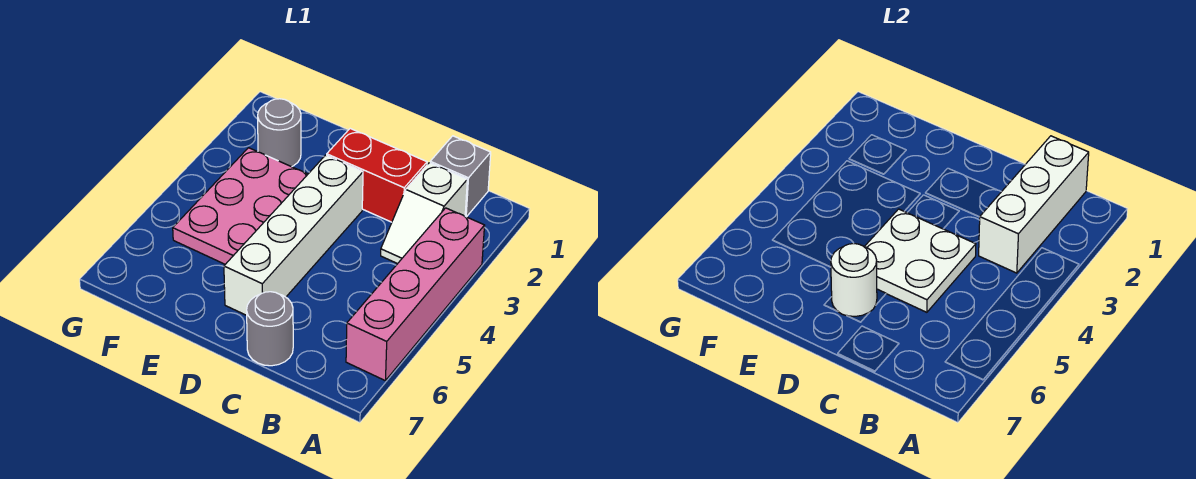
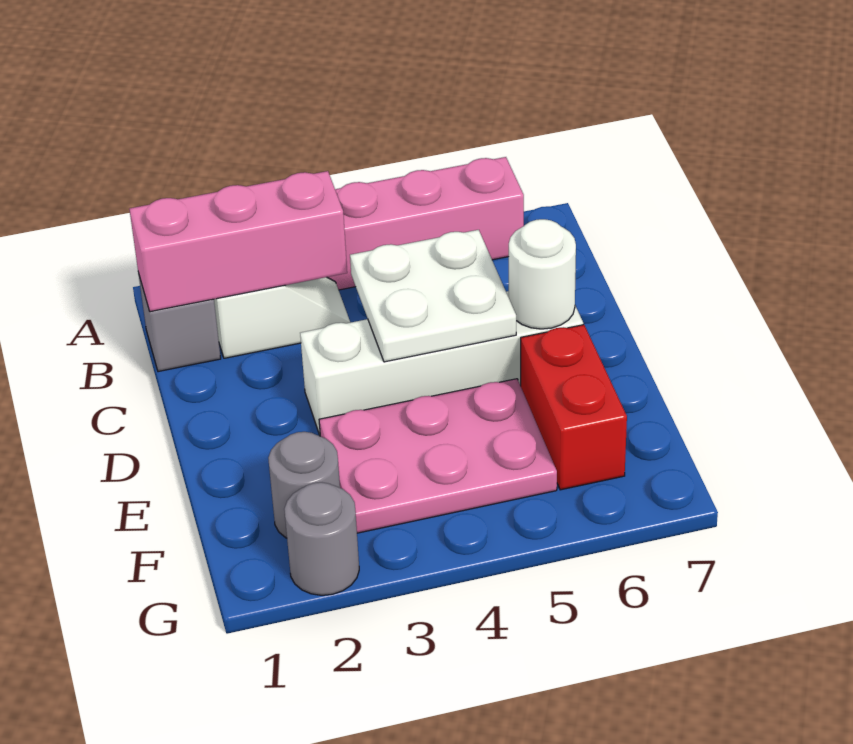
white 1x3 brick [979,136,1089,273] -> pink 1x3 brick [130,171,347,312]
red 1x2 brick [327,129,427,222] -> red 1x2 brick moved to [521,325,627,490]
grey 1x1 round brick [247,292,293,366] -> grey 1x1 round brick moved to [284,482,359,595]

